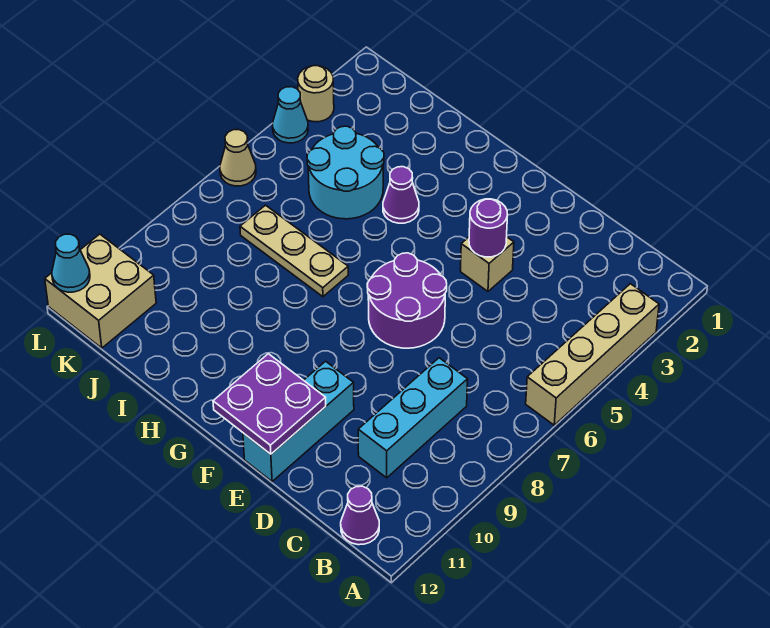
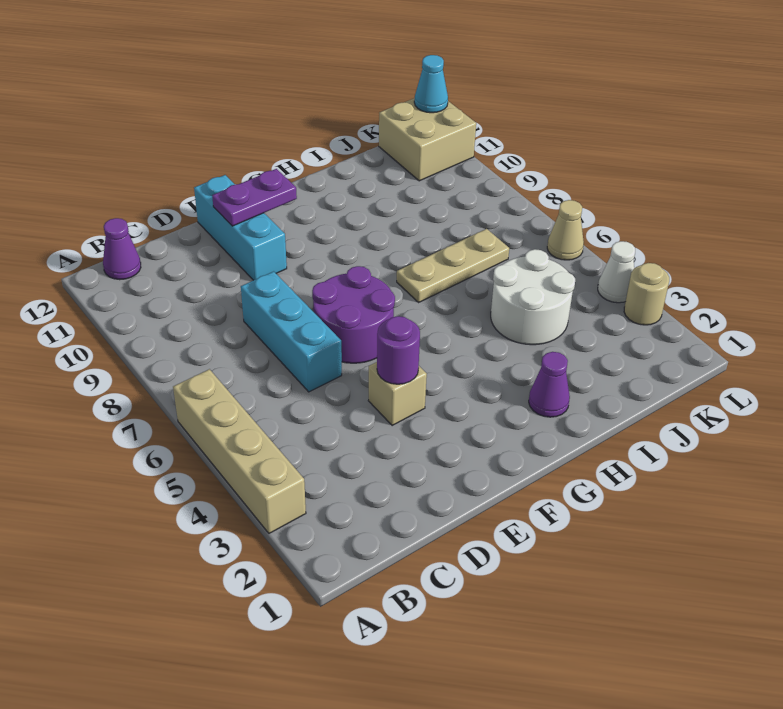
cyan 1x3 brick [358,358,468,478] -> cyan 1x3 brick moved to [241,271,342,392]
purple 2x2 plate [213,354,326,454] -> purple 1x2 plate [212,169,297,226]
purple 1x1 cone [383,167,419,223] -> purple 1x1 cone moved to [529,352,570,417]
cyan 2x2 round brick [307,126,384,219] -> white 2x2 round brick [491,249,575,345]
cyan 1x1 cone [273,87,308,143] -> white 1x1 cone [598,241,635,303]

